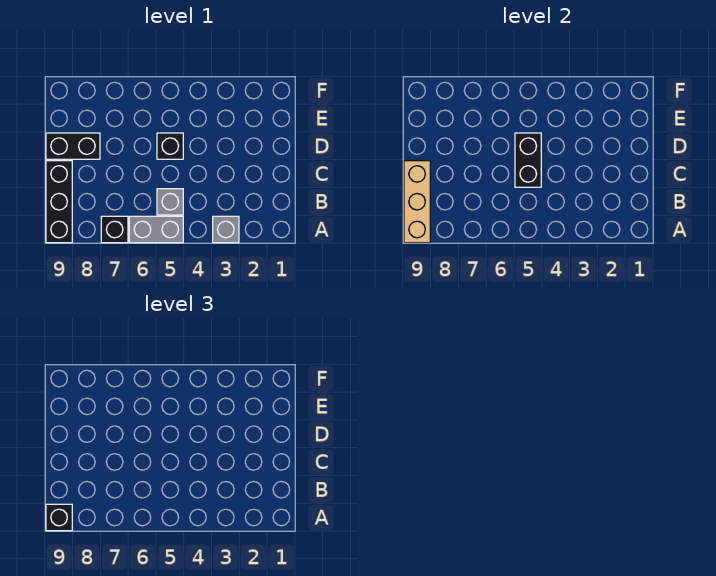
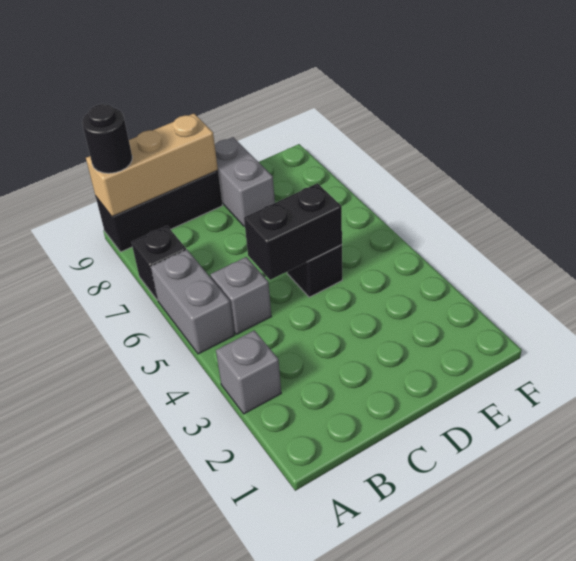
black 1x1 brick [46,504,72,531] -> black 1x1 round brick [82,104,132,173]
black 1x2 brick [46,133,100,159] -> grey 1x2 brick [215,137,275,226]

